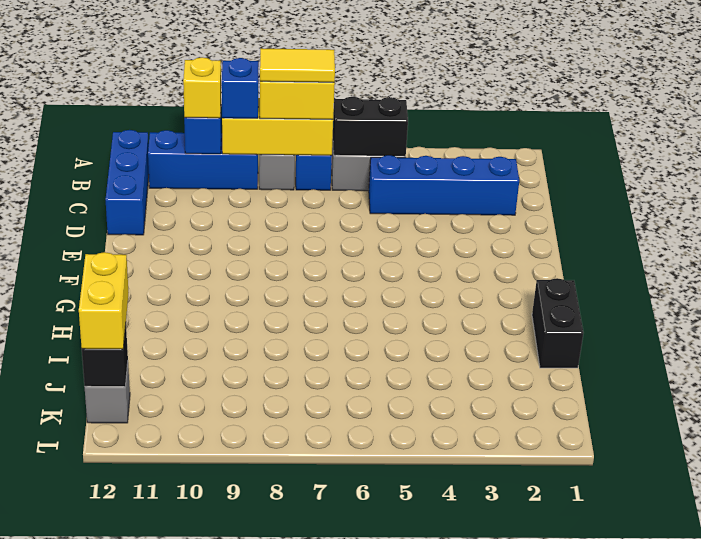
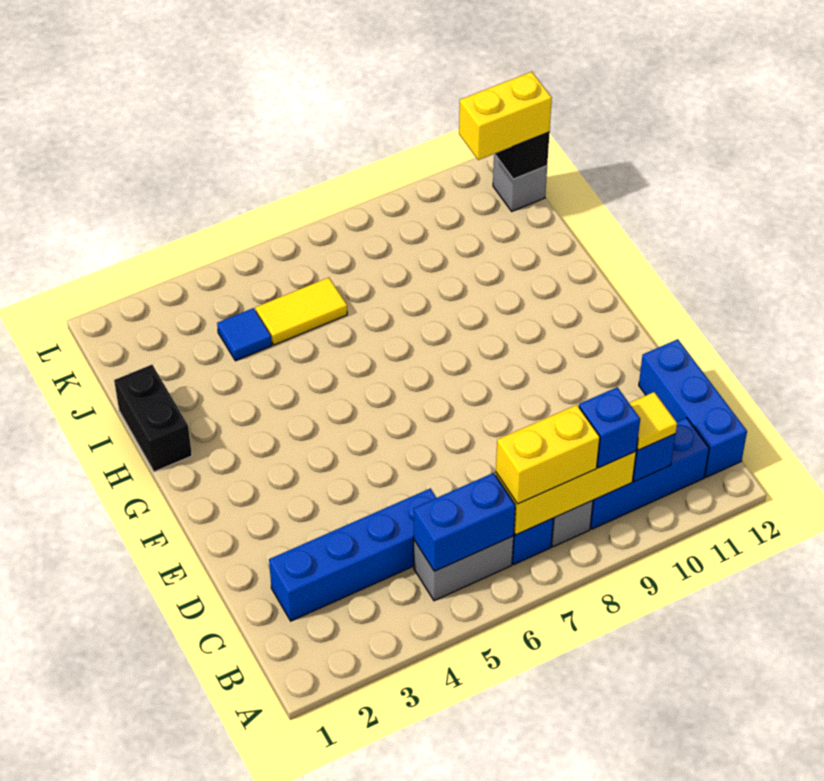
black 1x2 brick [333,97,408,156] -> blue 1x2 brick [414,473,515,571]
yellow 1x2 tile [260,48,335,82] -> yellow 1x2 tile moved to [255,278,347,345]
yellow 1x1 brick [183,57,221,118] -> yellow 1x1 tile [629,392,677,450]
none -> blue 1x1 tile [217,308,272,361]
yellow 1x2 brick [79,252,129,349] -> yellow 1x2 brick turned to [459,72,552,160]

